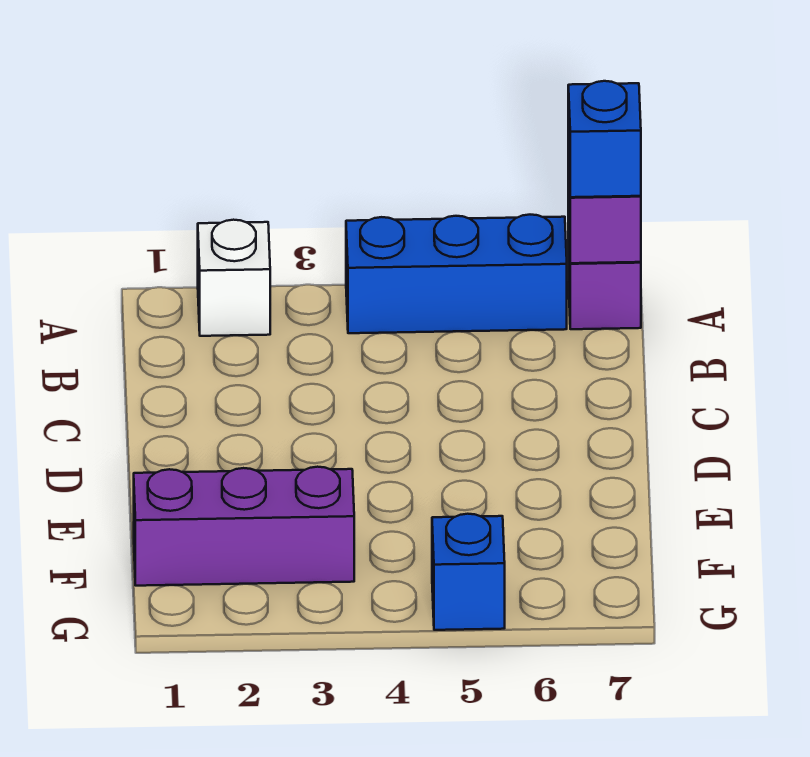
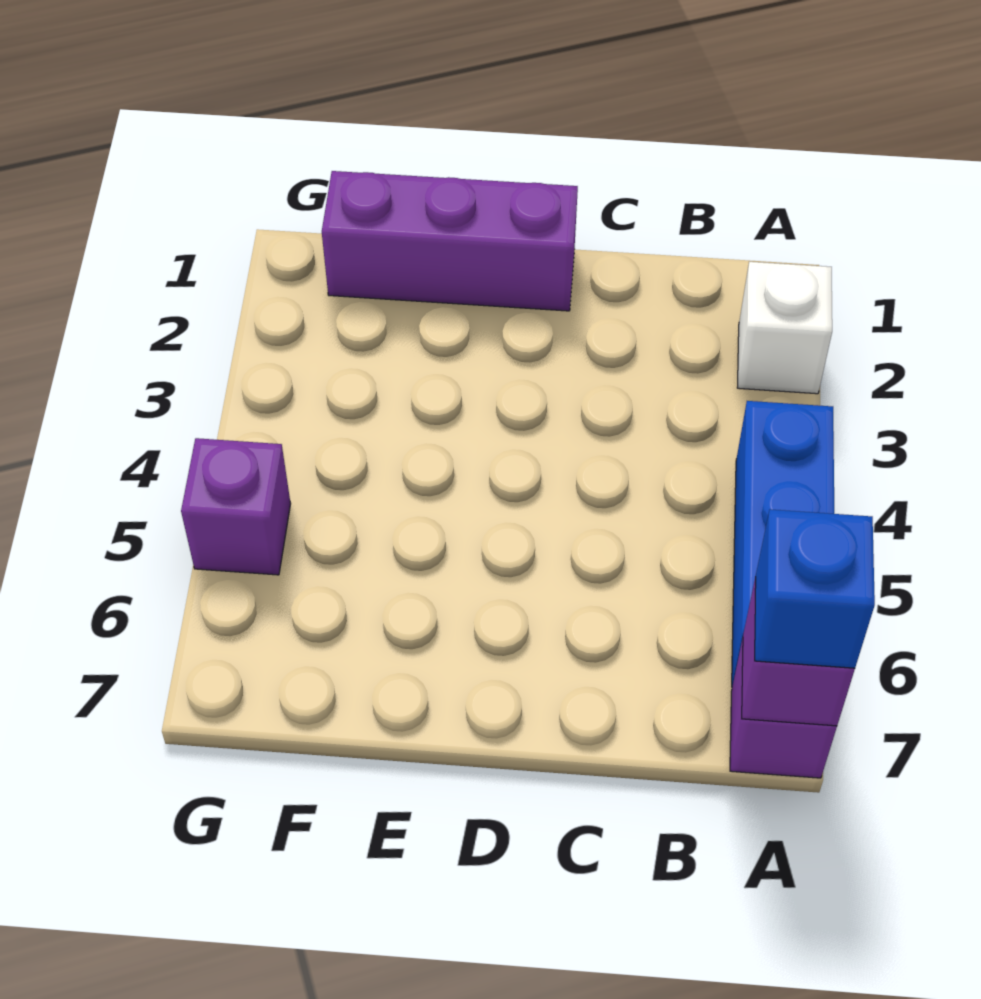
purple 1x3 brick [134,467,354,586] -> purple 1x3 brick turned to [322,171,578,311]
blue 1x1 brick [432,514,505,630] -> purple 1x1 brick [181,438,291,575]

